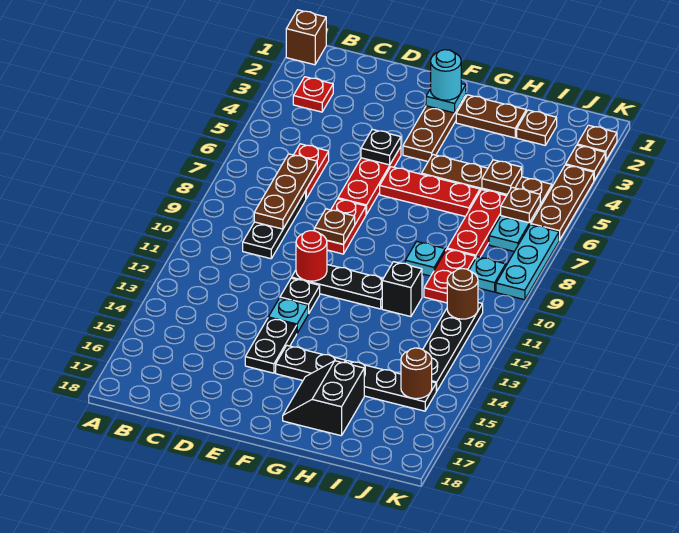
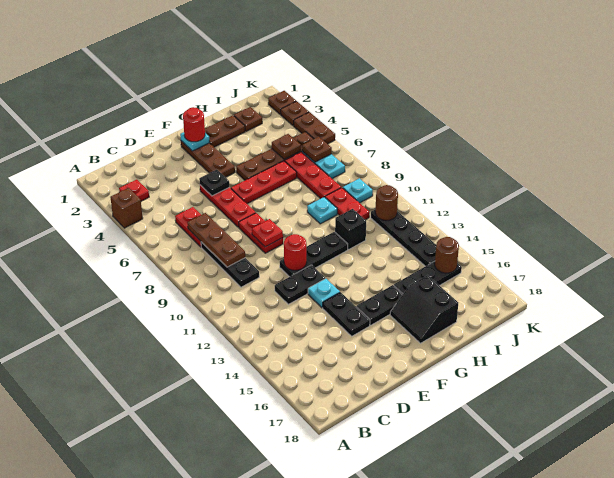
brown 1x1 brick [286,10,326,65] -> brown 1x1 brick moved to [110,188,143,228]
brown 1x1 plate [315,209,355,244] -> red 1x1 plate [252,219,283,247]
black 1x1 plate [280,278,320,313] -> black 1x2 plate [275,265,325,304]
cyan 1x1 round brick [431,50,461,100] -> red 1x1 round brick [183,107,205,142]
brown 1x3 plate [531,165,594,240] -> brown 1x2 plate [294,112,335,144]
cyan 1x3 plate [496,225,559,300] -> none

